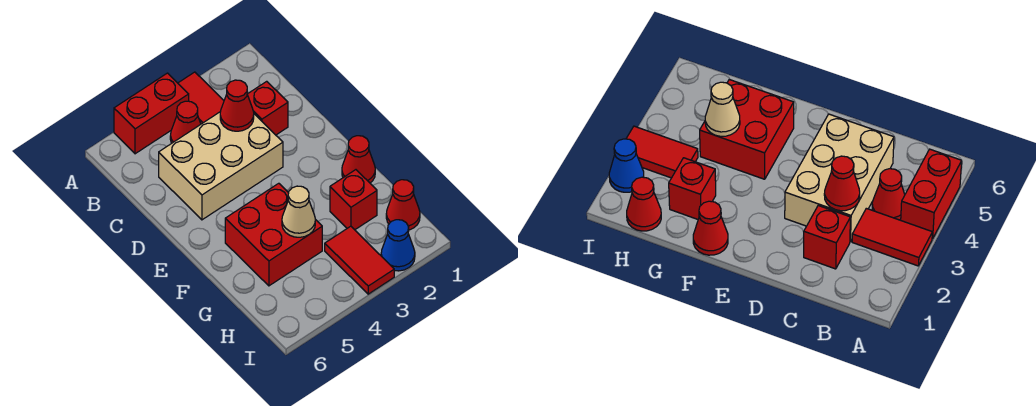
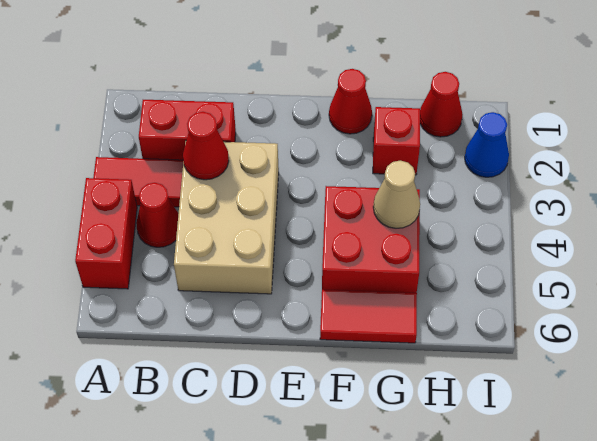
red 1x1 brick [247,81,288,135] -> red 1x2 brick [139,100,236,160]
red 1x2 tile [325,226,394,294] -> red 1x2 tile moved to [320,290,417,343]

